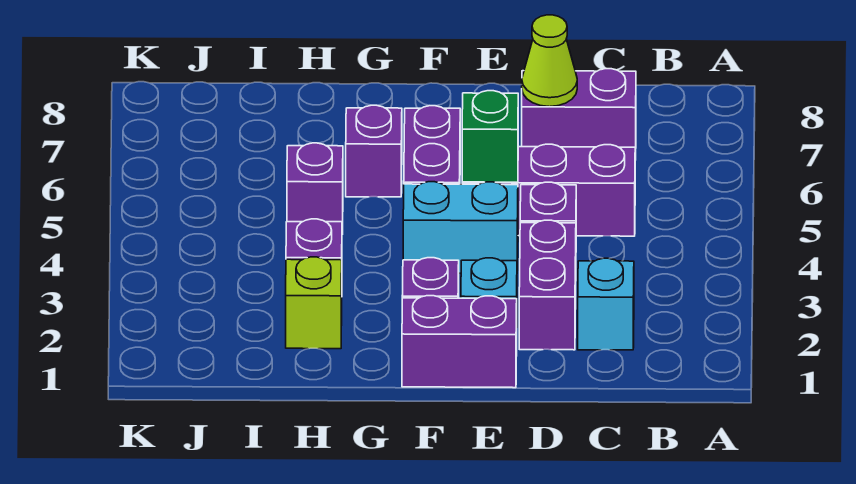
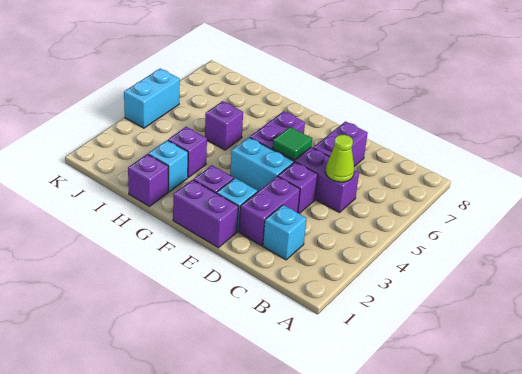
purple 1x2 brick [522,69,636,160] -> purple 1x2 brick turned to [313,121,368,166]
lime 1x1 cone [522,15,577,107] -> lime 1x1 cone moved to [326,135,354,182]
green 1x1 brick [462,91,518,182] -> green 1x1 tile [273,127,312,160]
purple 1x1 brick [346,105,402,197] -> purple 1x1 brick moved to [128,154,168,206]
lime 1x1 brick [286,257,342,349] -> cyan 1x1 brick [148,140,188,192]
none -> cyan 1x2 brick [124,69,180,128]

